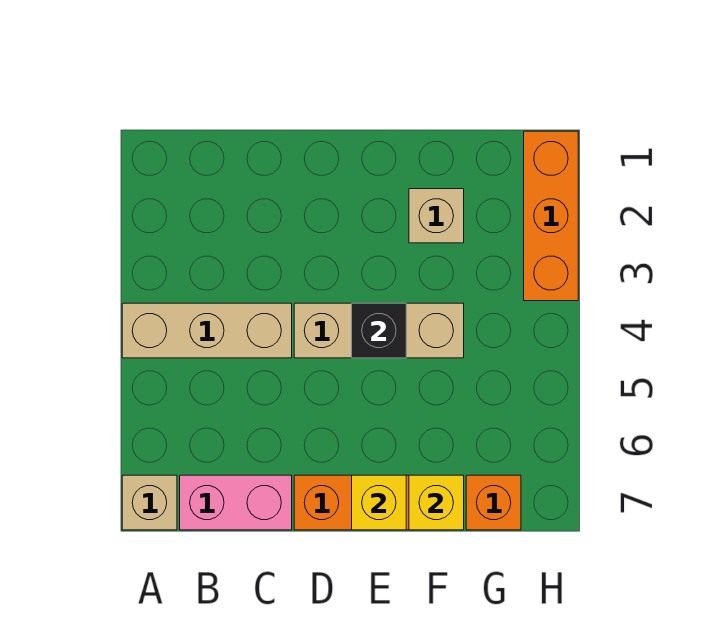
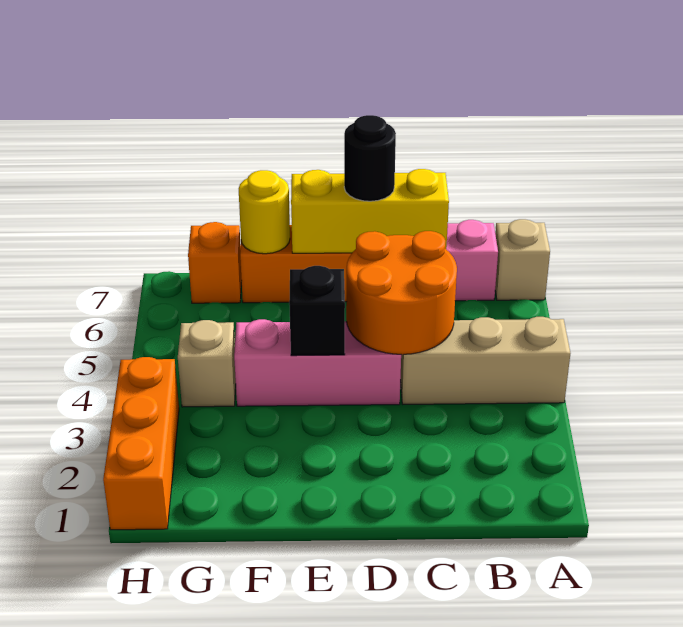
none -> orange 2x2 round brick [346,231,457,354]
tan 1x3 brick [294,303,464,358] -> pink 1x3 brick [234,319,401,406]
none -> black 1x1 round brick [344,115,396,201]
yellow 1x1 brick [352,475,406,530] -> yellow 1x3 brick [291,169,449,253]
tan 1x1 brick [409,189,464,243] -> tan 1x1 brick moved to [178,320,236,407]
yellow 1x1 brick [409,475,464,530] -> yellow 1x1 round brick [239,170,290,254]

